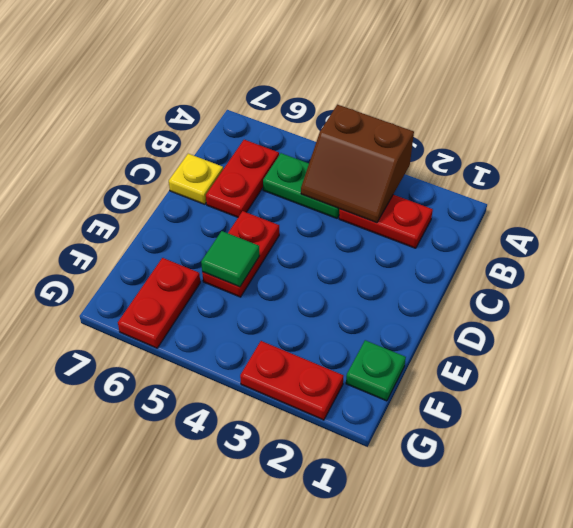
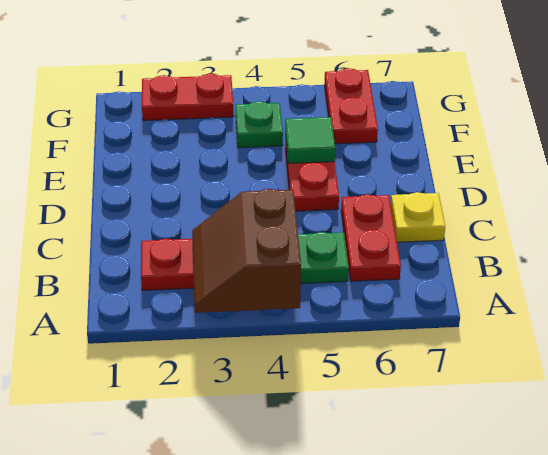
brown 2x2 slope [301,105,414,223] -> brown 2x2 slope turned to [192,189,301,313]
green 1x1 plate [346,340,406,401] -> green 1x1 plate moved to [236,101,283,148]

